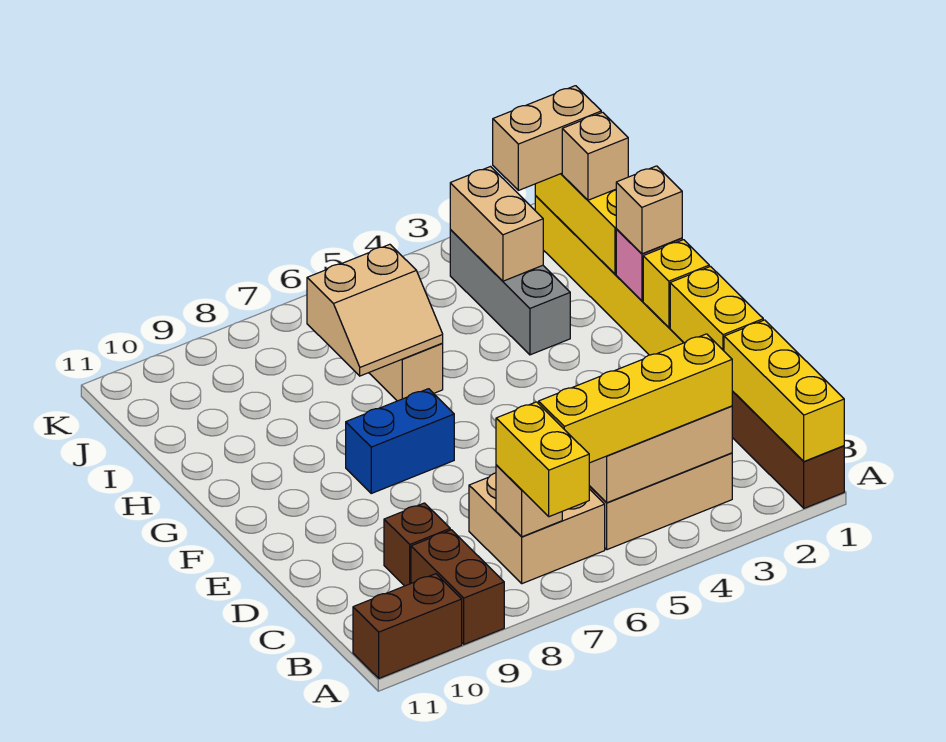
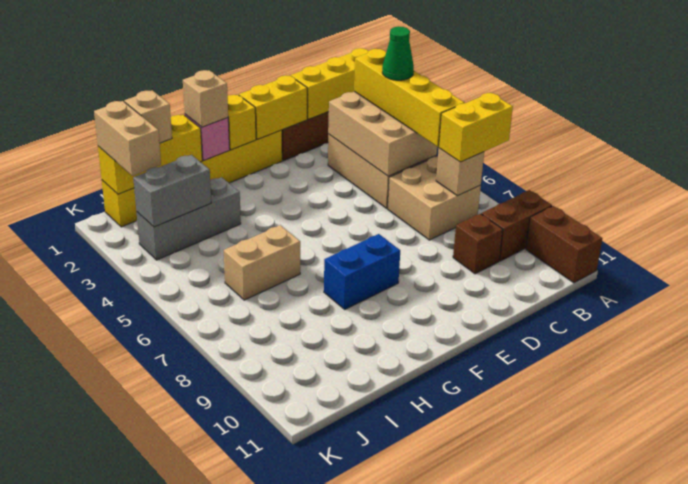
none -> green 1x1 cone [382,26,414,80]
blue 1x2 brick [346,389,454,493] -> blue 1x2 brick turned to [324,234,400,309]
tan 2x2 slope [307,244,443,376] -> none
tan 1x2 brick [450,167,543,281] -> grey 1x2 brick [133,155,211,227]

